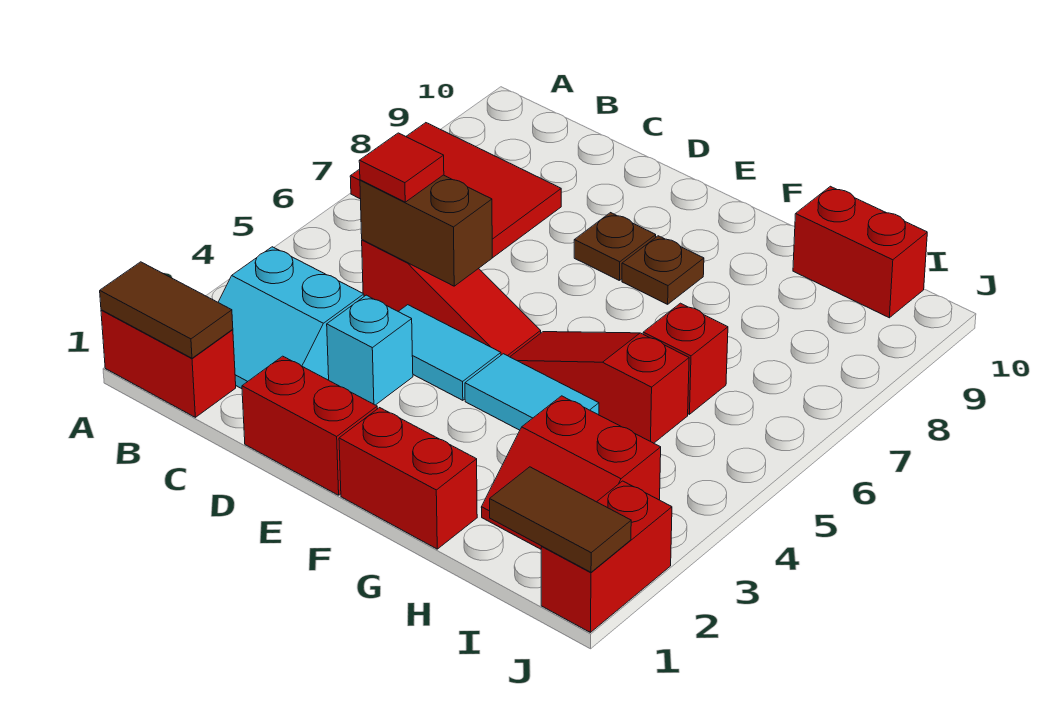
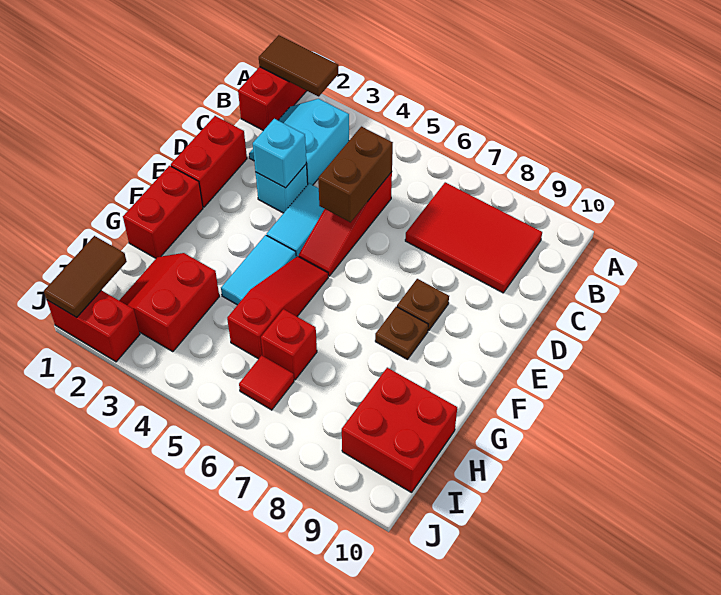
brown 1x2 tile [100,262,233,358] -> brown 1x2 tile turned to [259,35,338,96]
red 2x3 tile [350,123,561,258] -> red 2x3 tile turned to [405,182,542,293]
red 1x1 tile [359,133,444,202] -> red 1x1 tile moved to [239,355,294,410]
none -> cyan 1x1 brick [253,119,306,188]
red 1x2 brick [793,186,927,318] -> red 2x2 brick [342,368,457,492]

